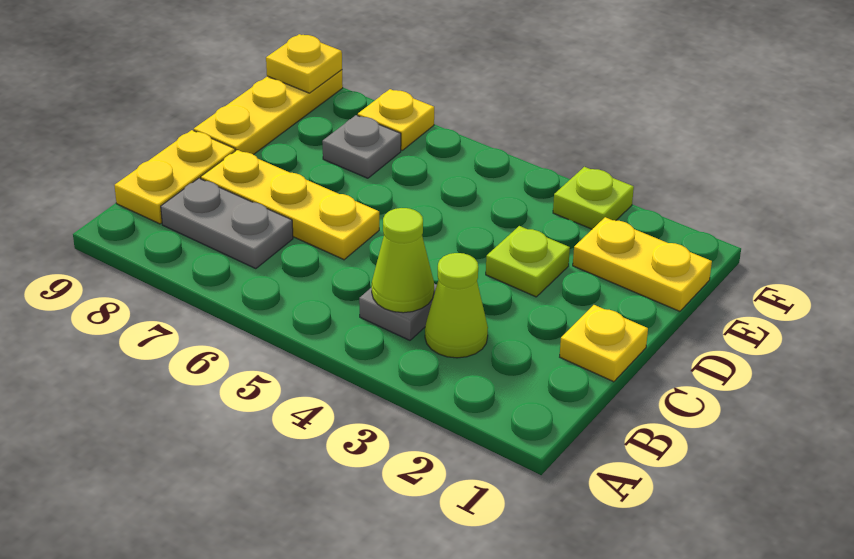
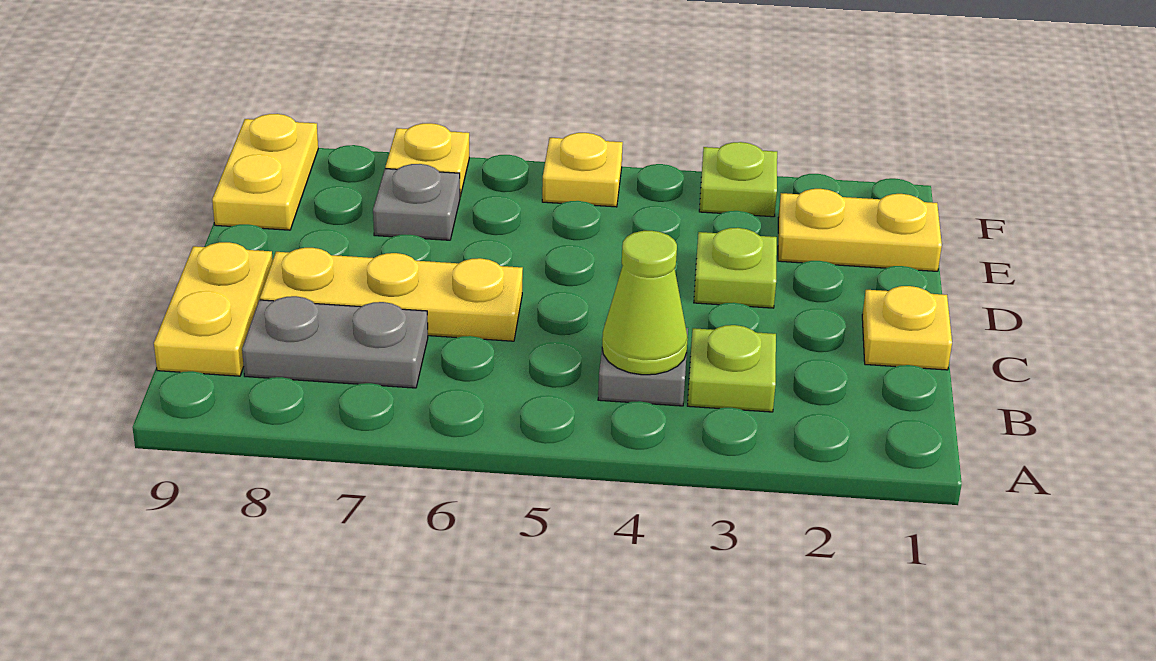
lime 1x1 cone [425,253,488,358] -> lime 1x1 plate [688,325,776,412]
yellow 1x3 plate [194,70,343,155] -> yellow 1x2 plate [212,114,318,230]
yellow 1x1 plate [266,34,342,93] -> yellow 1x1 plate moved to [542,133,623,207]

